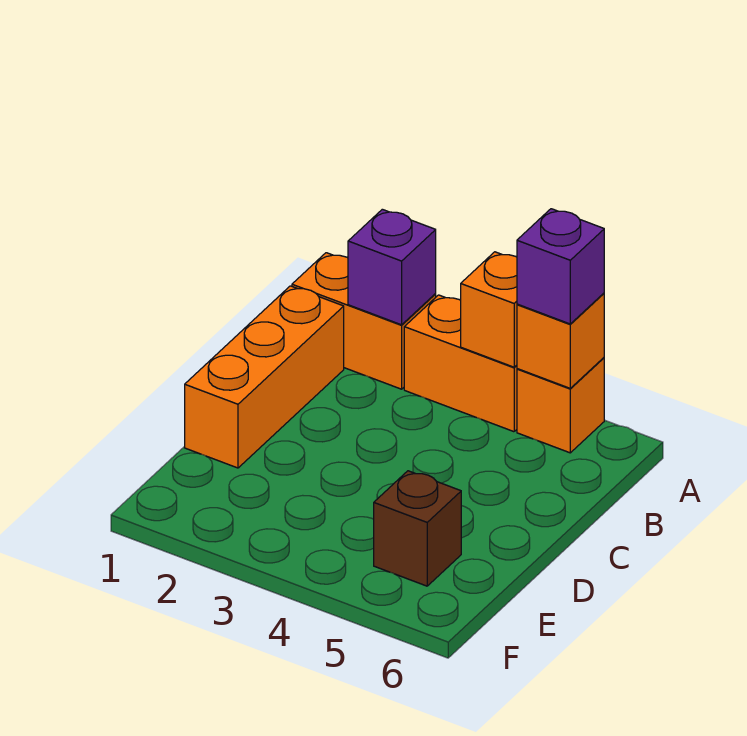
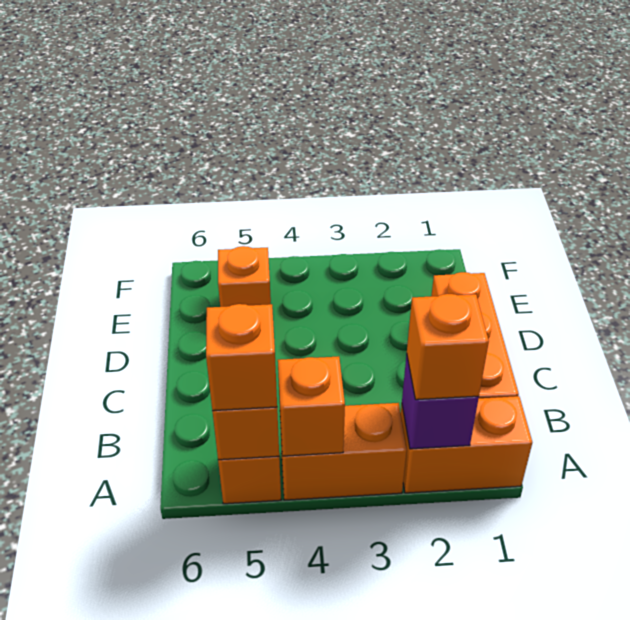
none -> orange 1x1 brick [407,294,489,400]
purple 1x1 brick [517,209,604,324] -> orange 1x1 brick [206,304,277,411]
brown 1x1 brick [374,471,461,586] -> orange 1x1 brick [218,246,271,307]

